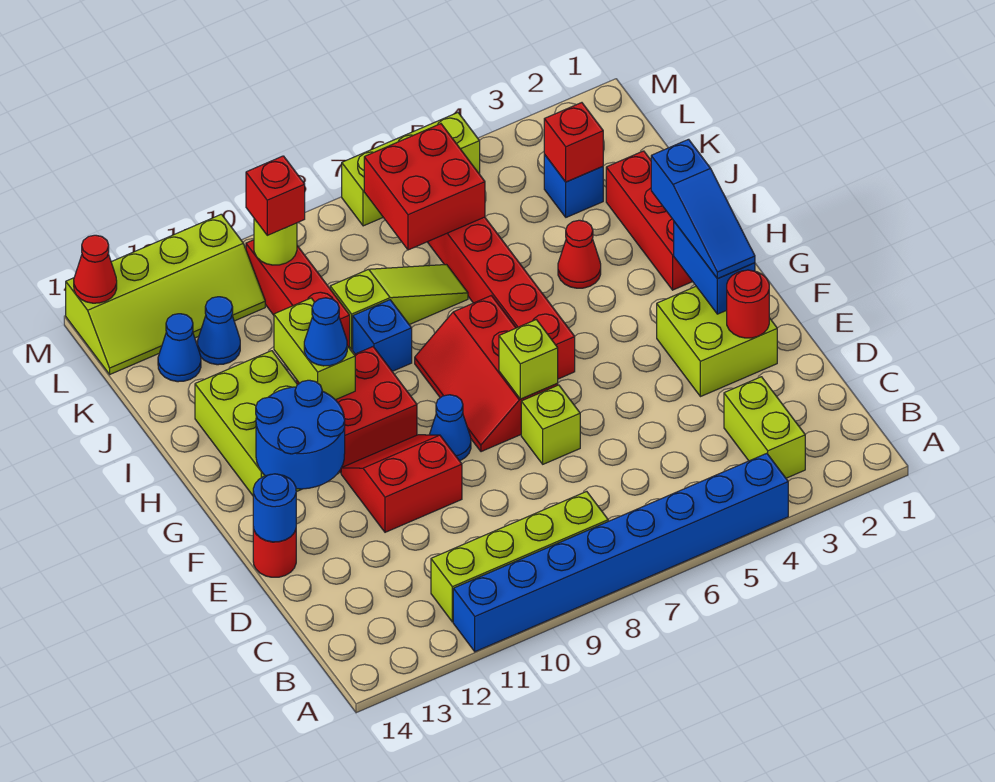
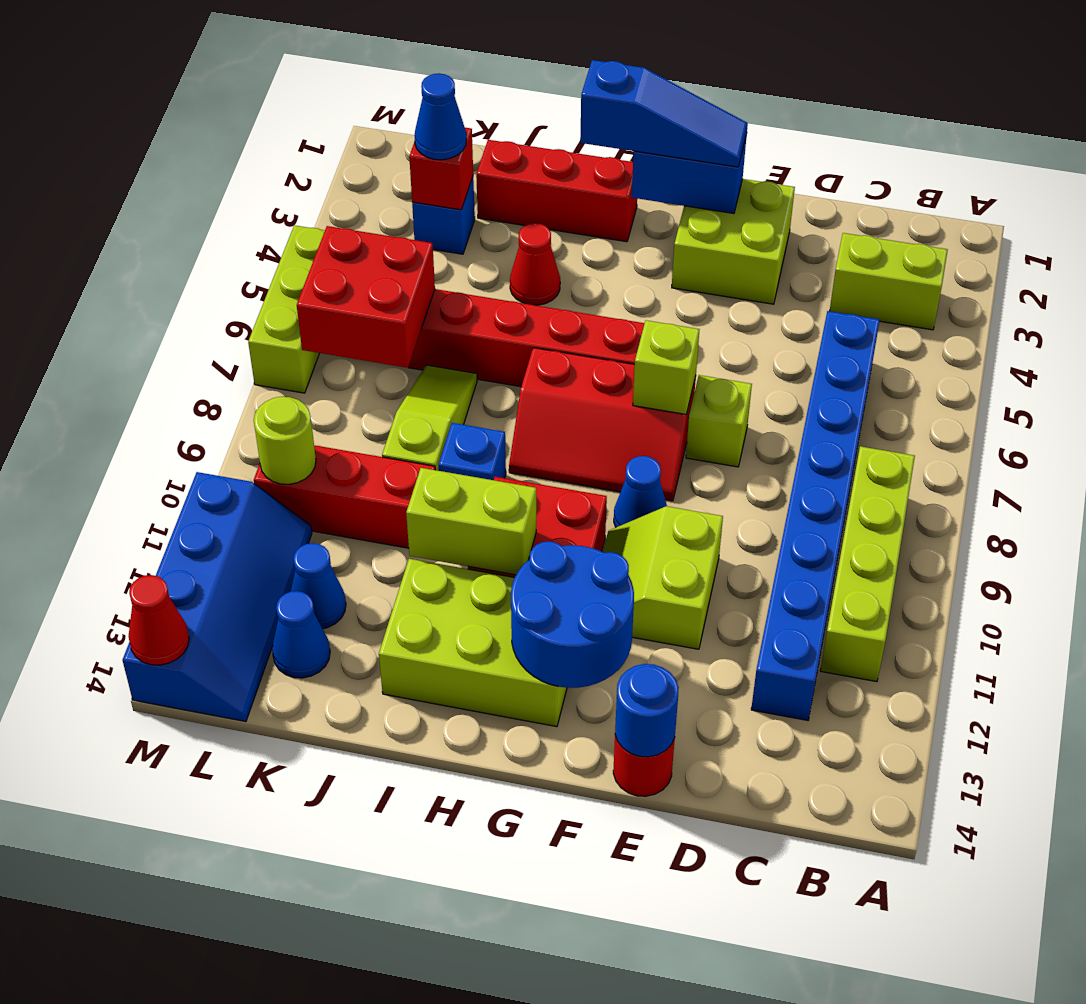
blue 1x8 brick [453,453,788,652] -> blue 1x8 brick moved to [751,311,880,720]
red 1x1 round brick [727,270,769,338] -> none
red 2x2 slope [341,435,462,532] -> lime 2x2 slope [603,506,723,649]
blue 1x1 cone [304,298,347,366] -> blue 1x1 cone moved to [414,73,466,160]
red 1x1 brick [246,156,305,235] -> none
lime 2x4 slope [66,214,265,374] -> blue 2x4 slope [123,472,312,722]

